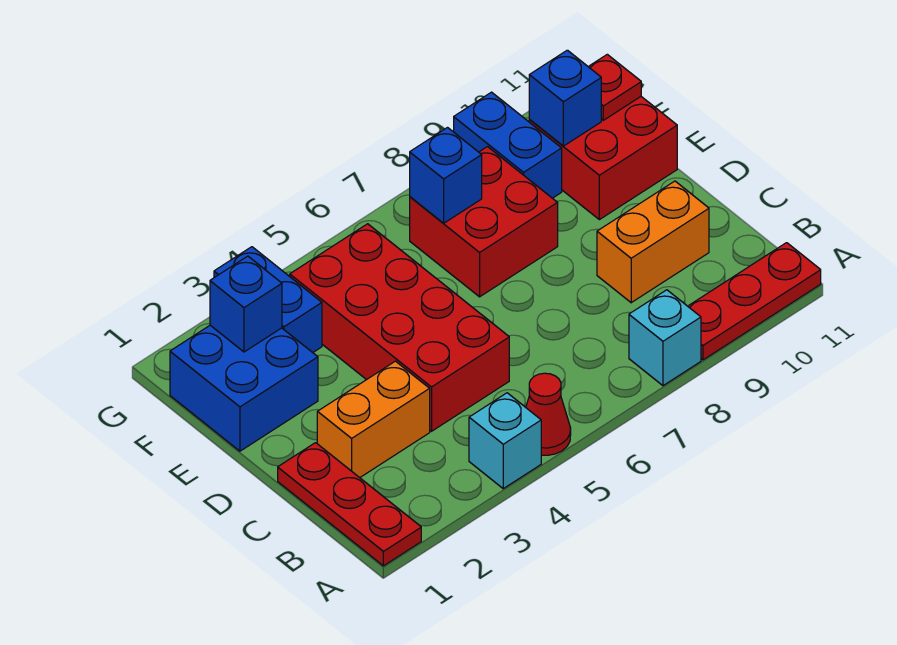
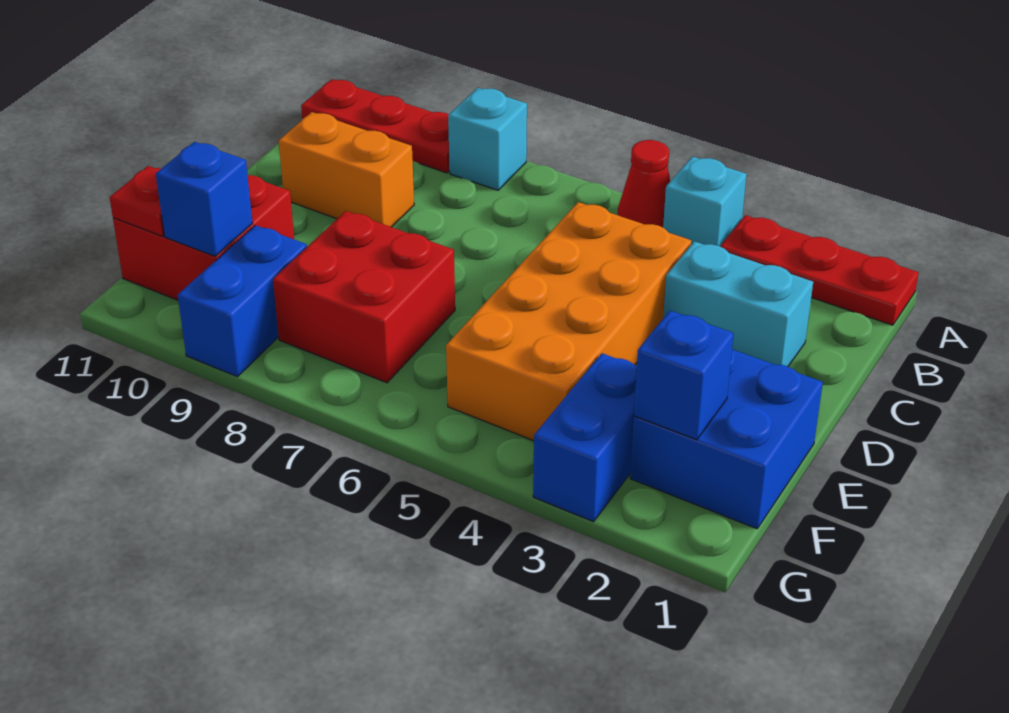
red 1x3 plate [278,443,421,566] -> red 1x3 plate turned to [720,215,919,325]
orange 1x2 brick [317,361,430,478] -> cyan 1x2 brick [663,241,813,366]
red 2x4 brick [290,224,509,431] -> orange 2x4 brick [446,202,691,441]
blue 1x1 brick [410,128,482,223] -> none

